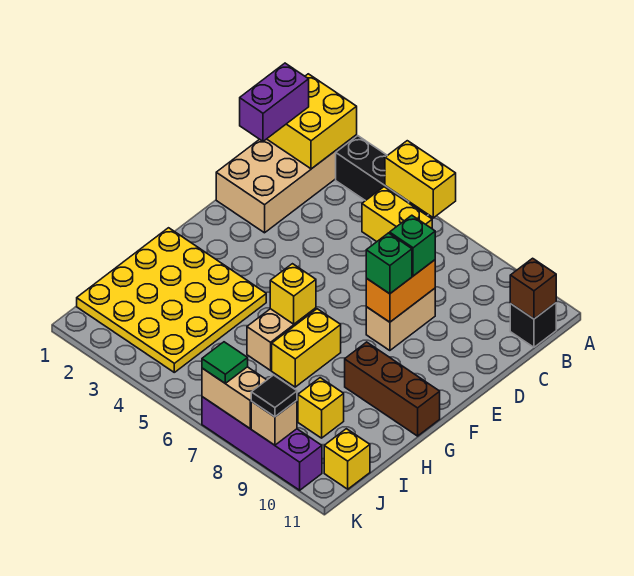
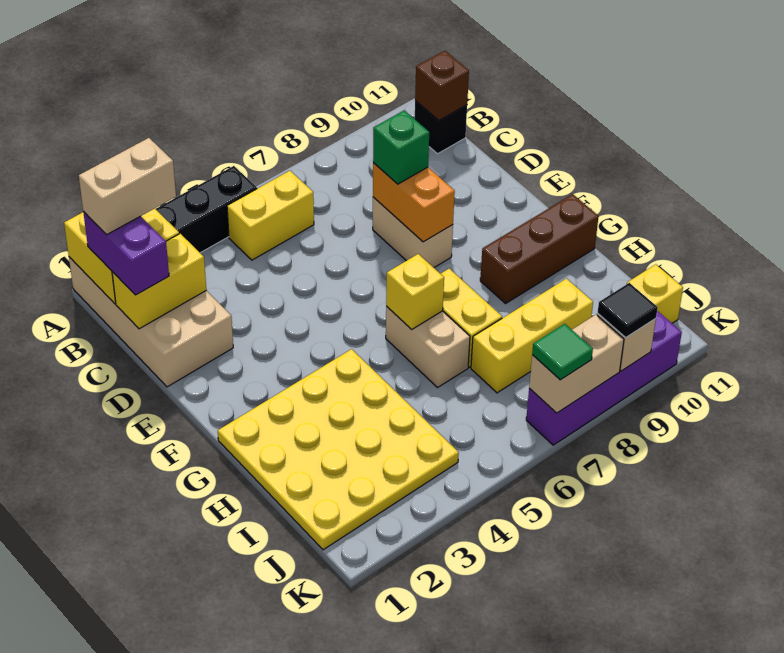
yellow 1x2 brick [385,141,456,218] -> yellow 1x2 brick moved to [112,234,206,329]
none -> tan 1x2 brick [79,138,176,235]
green 1x1 brick [366,233,412,294] -> none
yellow 1x1 brick [298,378,344,438] -> yellow 1x3 brick [471,279,593,393]

